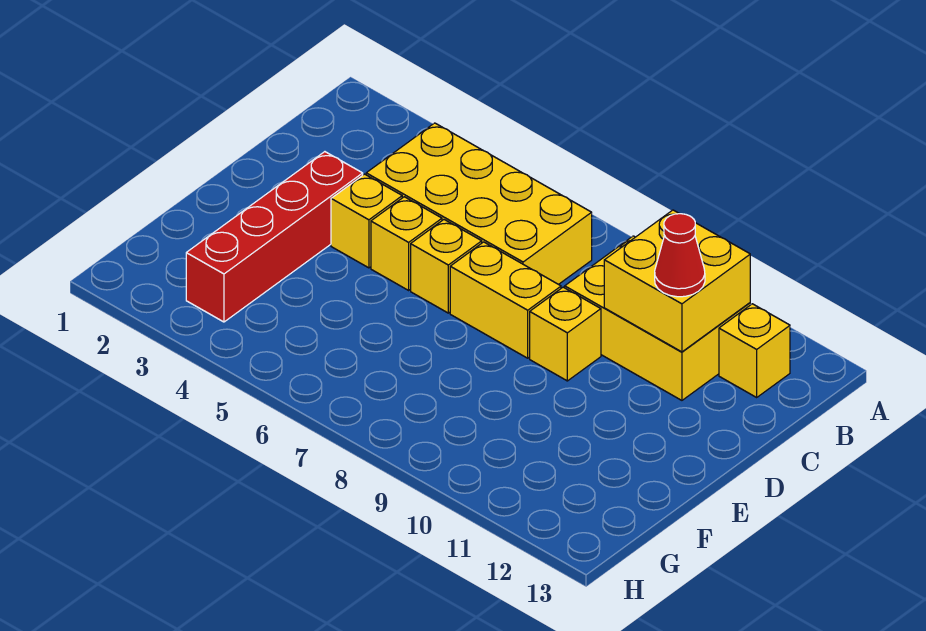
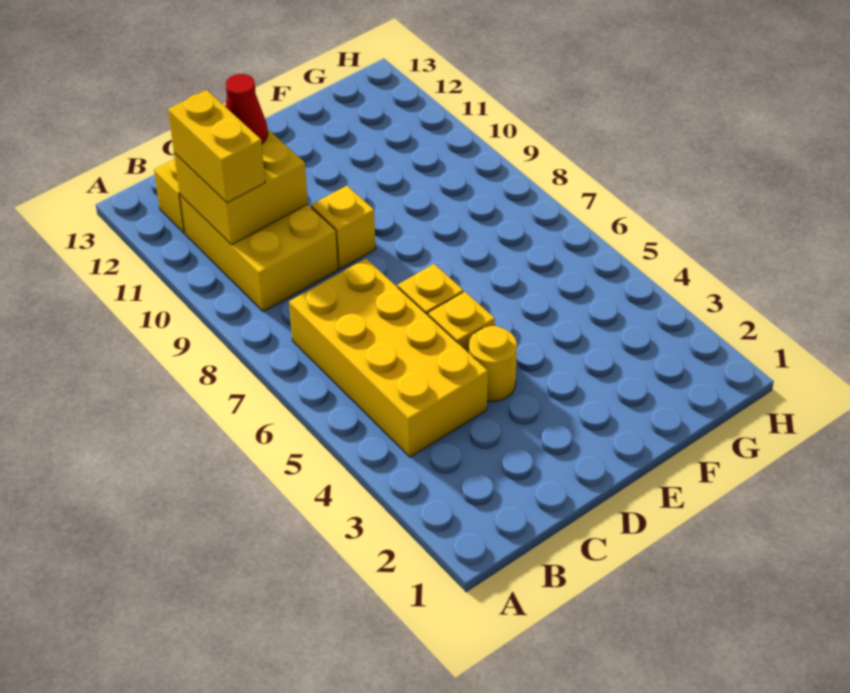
red 1x4 brick [186,152,363,322] -> none
yellow 1x1 brick [331,174,402,268] -> yellow 1x1 round brick [469,326,517,402]
yellow 1x2 brick [450,242,561,358] -> yellow 1x2 brick moved to [168,90,265,203]

